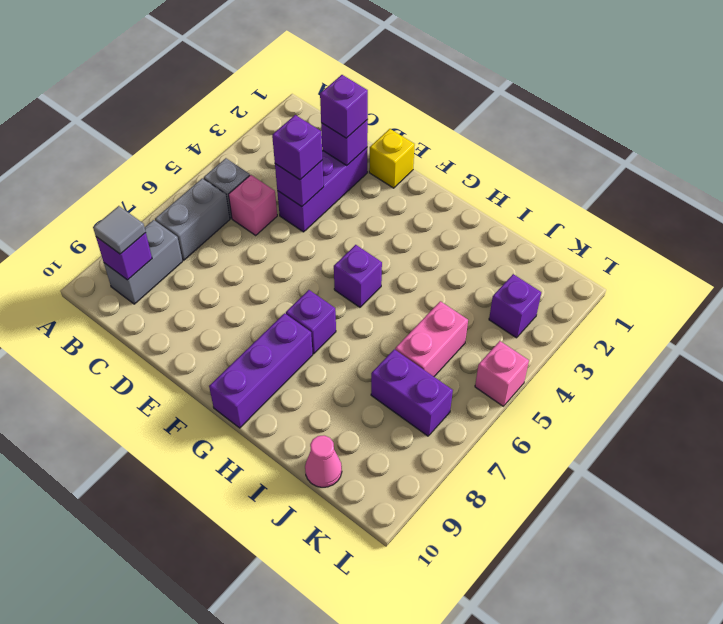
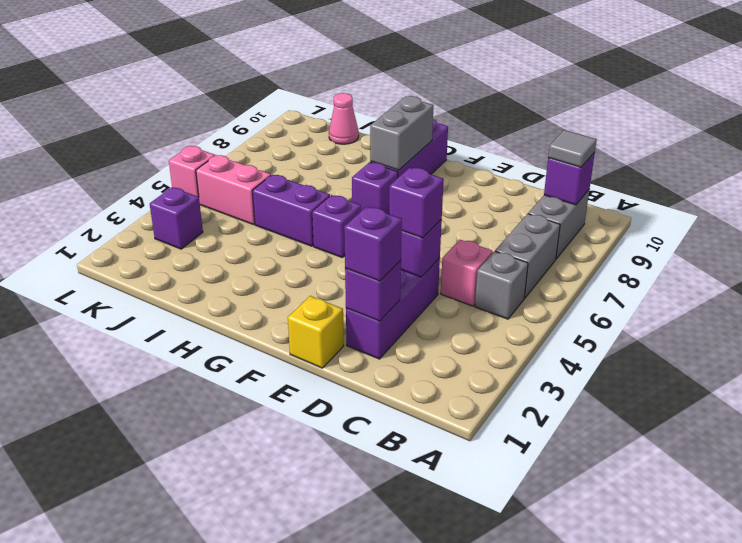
none -> grey 1x2 brick [370,96,434,170]
pink 1x2 brick [395,301,468,376] -> pink 1x2 brick turned to [196,155,271,225]
purple 1x2 brick [371,349,453,436] -> purple 1x2 brick moved to [252,175,330,246]

